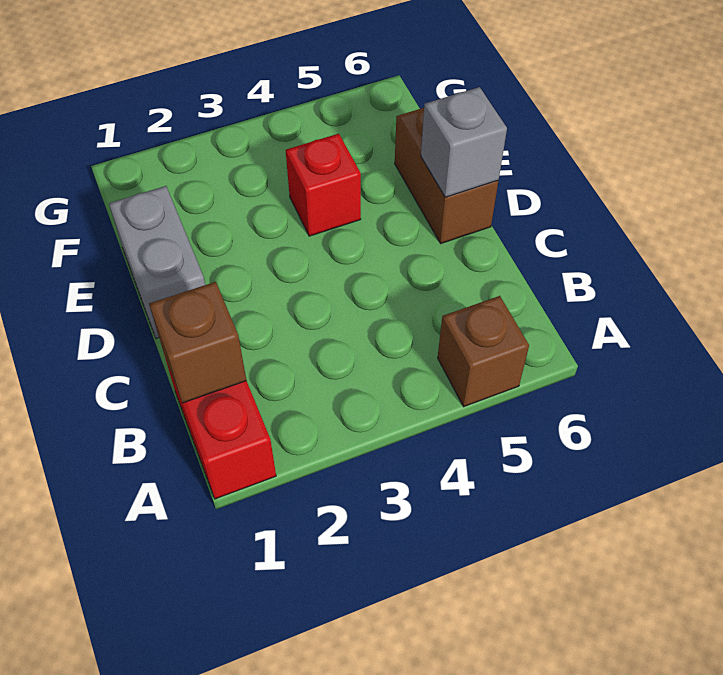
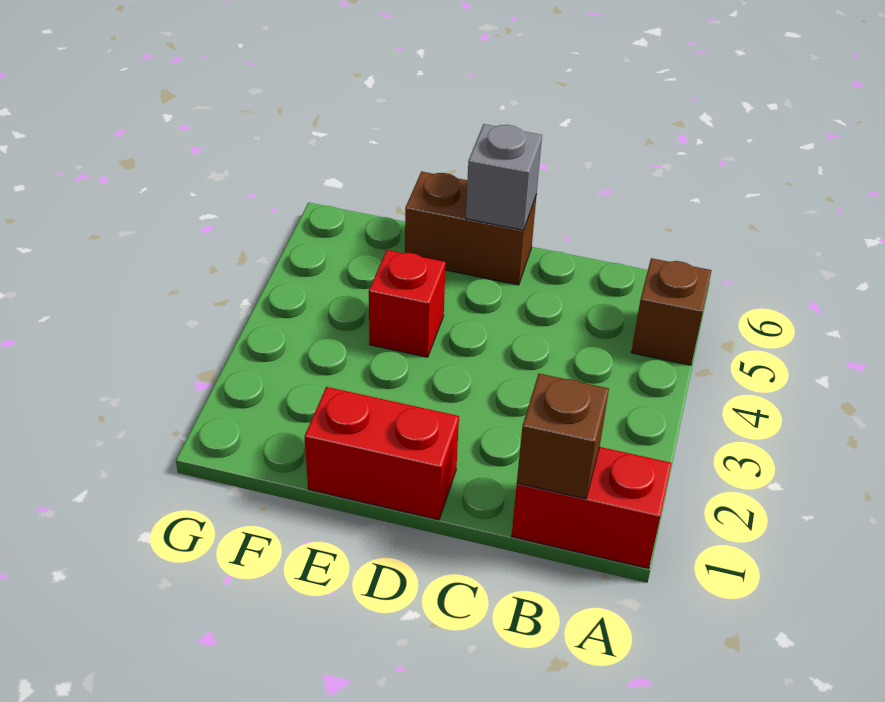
grey 1x2 brick [109,186,205,339] -> red 1x2 brick [305,387,459,520]

